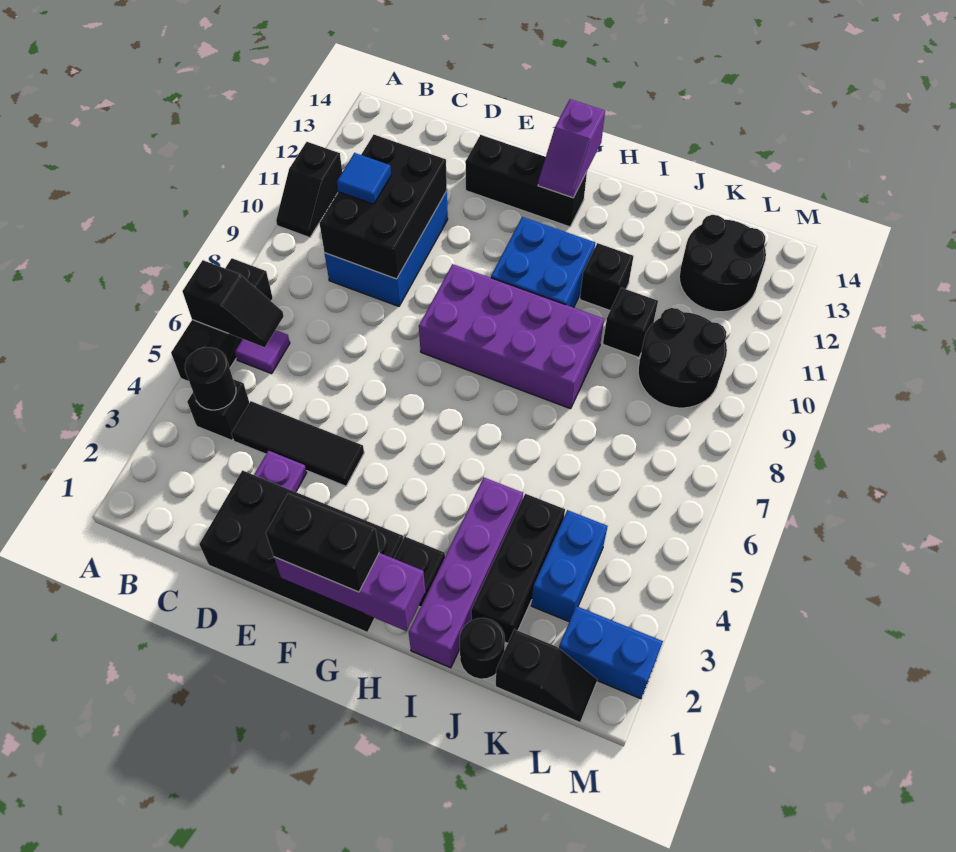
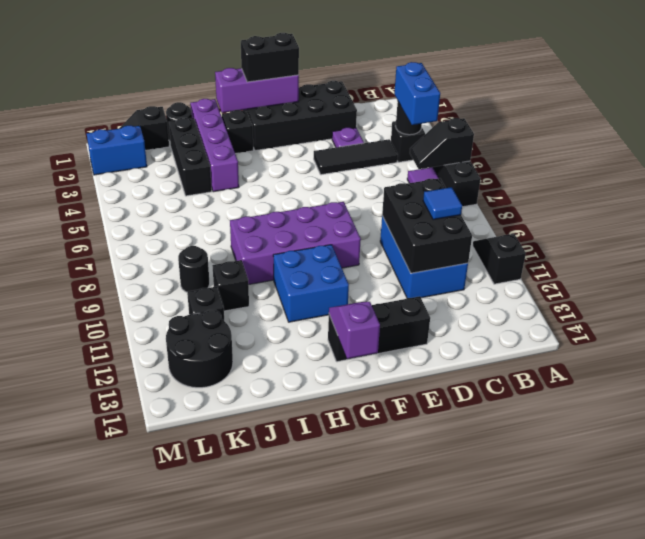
black 1x1 brick [580,243,633,310] -> black 1x1 brick moved to [187,287,224,321]
blue 1x2 brick [531,510,608,621] -> blue 1x2 brick moved to [394,62,440,125]
black 2x2 round brick [638,308,727,408] -> black 1x1 round brick [178,246,210,292]

